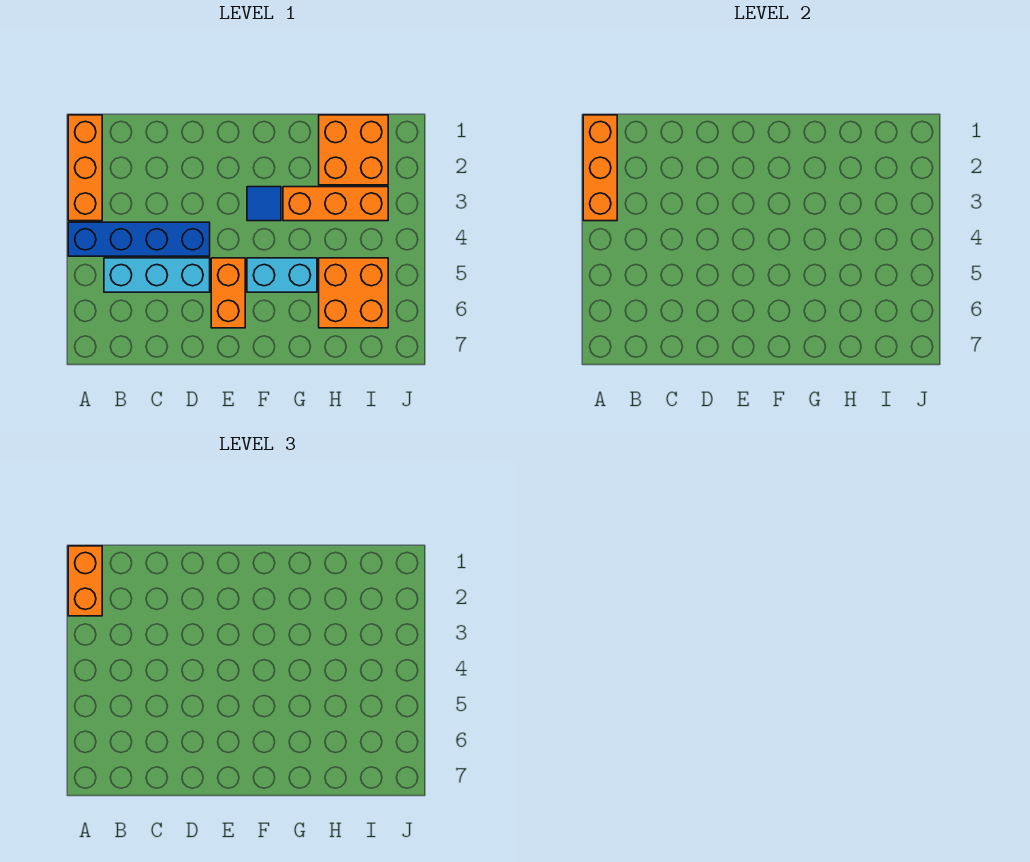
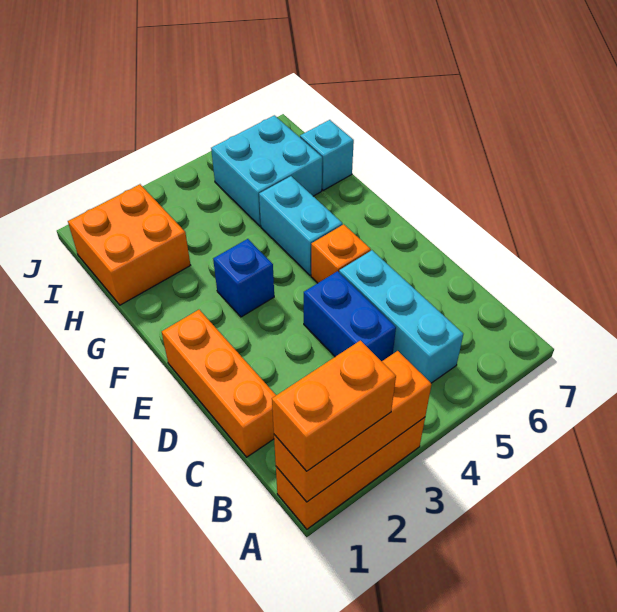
blue 1x4 brick [68,222,210,256] -> blue 1x2 brick [304,271,396,361]
orange 1x2 brick [211,258,245,328] -> orange 1x1 brick [311,224,371,283]
blue 1x1 tile [247,187,281,221] -> blue 1x1 brick [213,239,274,317]
orange 1x3 brick [283,187,388,221] -> orange 1x3 brick moved to [162,310,276,457]
orange 2x2 brick [319,258,388,328] -> cyan 2x2 brick [211,115,322,226]
none -> cyan 1x1 brick [300,120,354,190]

